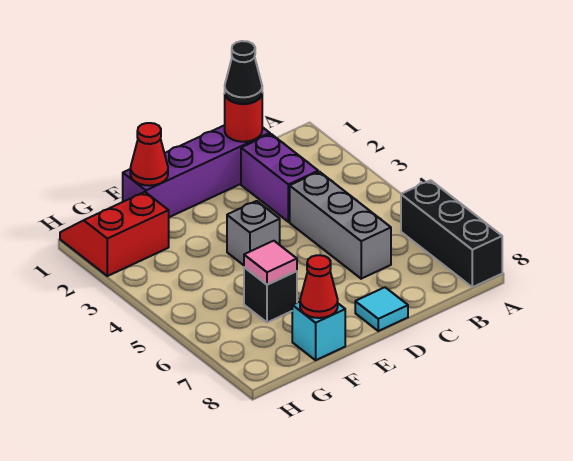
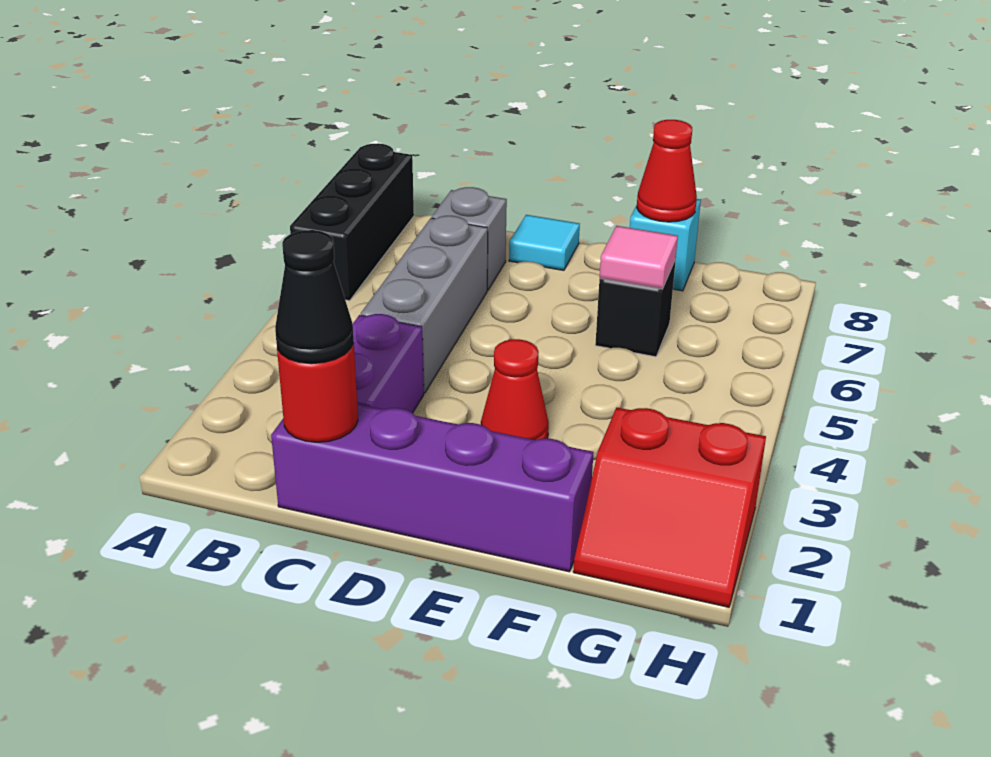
grey 1x1 brick [227,201,280,265] -> grey 1x1 brick moved to [432,187,507,290]
red 1x1 cone [130,123,168,186] -> red 1x1 cone moved to [481,339,549,440]

